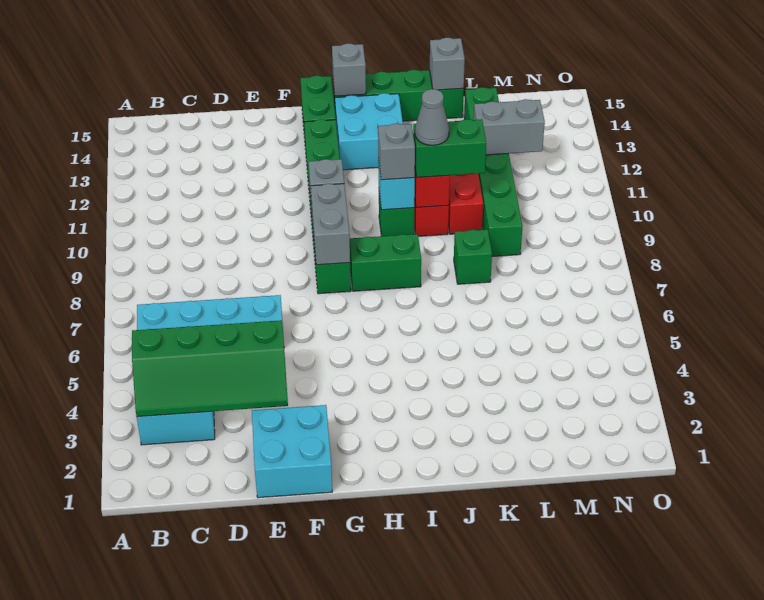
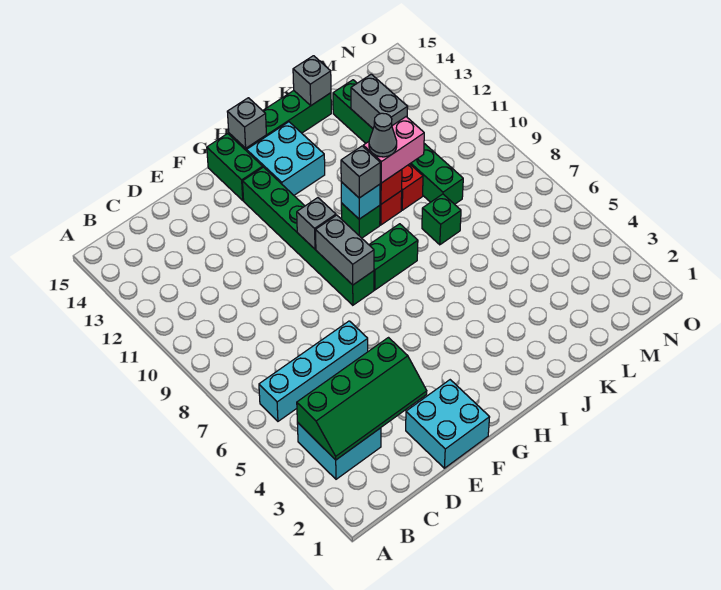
green 1x2 brick [413,119,486,178] -> pink 1x2 brick [363,117,424,183]
grey 1x2 brick [474,99,545,155] -> grey 1x2 brick turned to [351,74,408,128]

